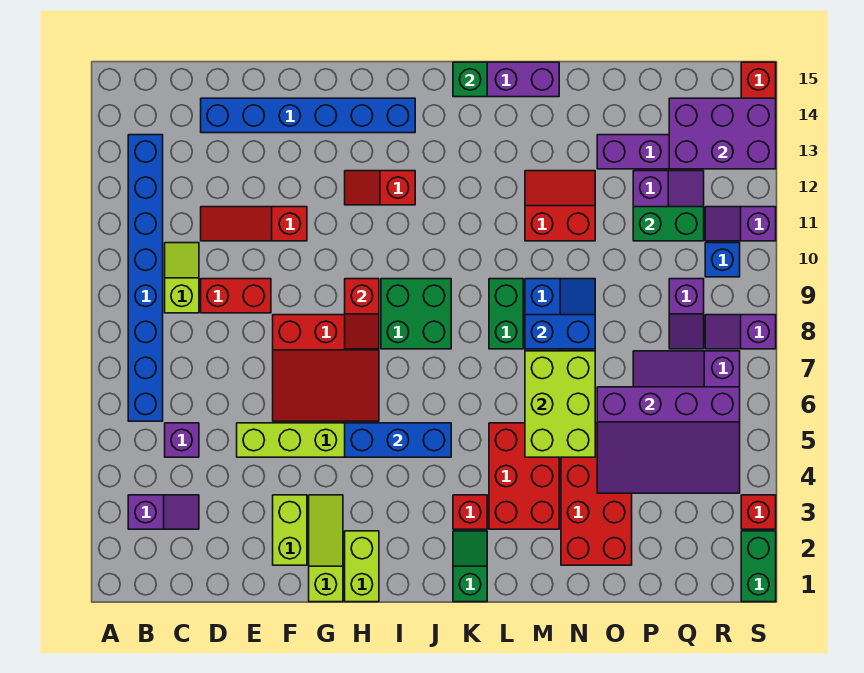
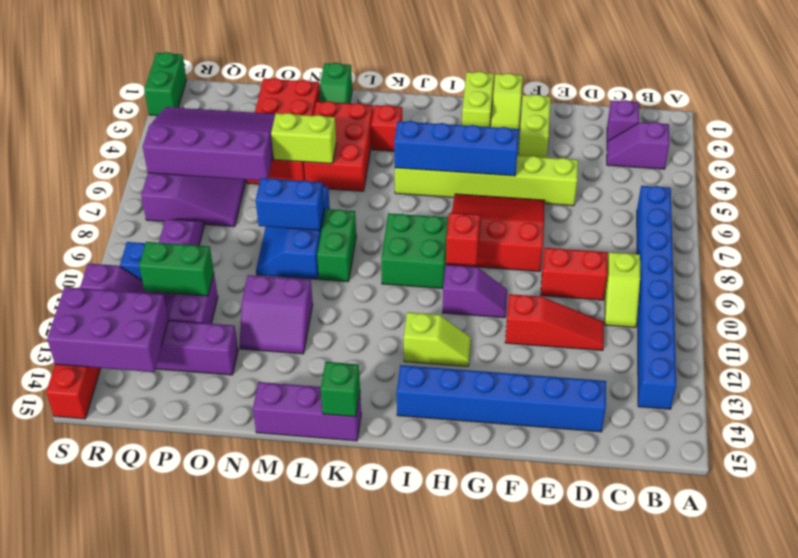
purple 1x1 brick [165,423,199,457] -> purple 1x1 brick moved to [607,100,639,142]
blue 1x3 brick [345,423,451,457] -> blue 1x4 brick [394,121,519,176]
red 1x2 slope [345,171,415,205] -> lime 1x2 slope [404,312,471,367]
green 1x2 slope [453,531,487,602] -> green 1x2 slope moved to [319,63,352,104]
lime 2x3 brick [525,351,595,457] -> lime 1x2 brick [271,113,336,164]
red 2x2 slope [525,171,595,241] -> purple 2x2 slope [239,275,313,354]
purple 1x2 slope [705,315,776,349] -> purple 1x2 slope moved to [442,265,507,318]
red 1x1 brick [741,495,776,529] -> none

